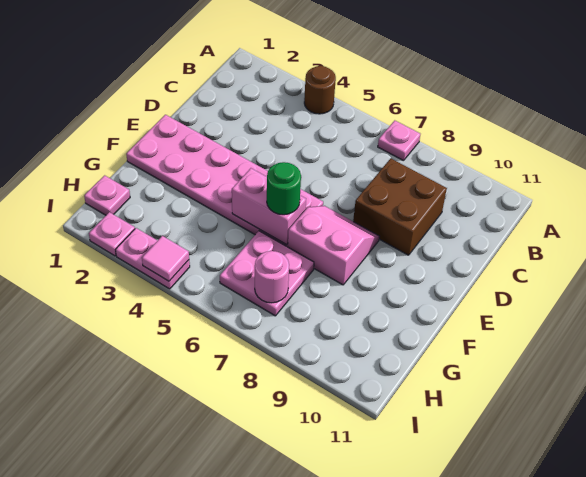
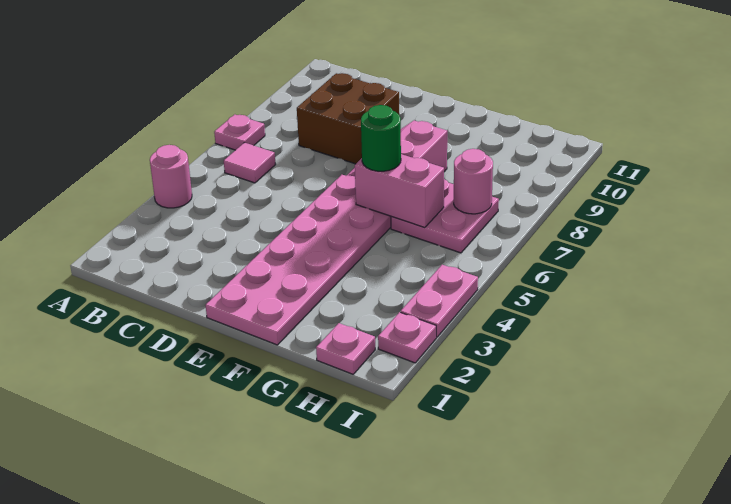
brown 1x1 round brick [304,66,336,114] -> pink 1x1 round brick [150,145,192,208]
pink 1x2 brick [232,168,306,245] -> pink 1x2 brick turned to [355,154,444,228]
pink 1x1 tile [142,236,189,281] -> pink 1x1 tile moved to [224,143,275,183]

